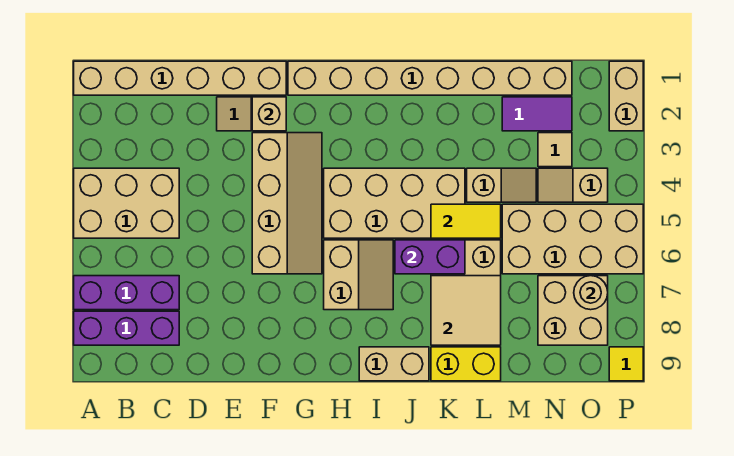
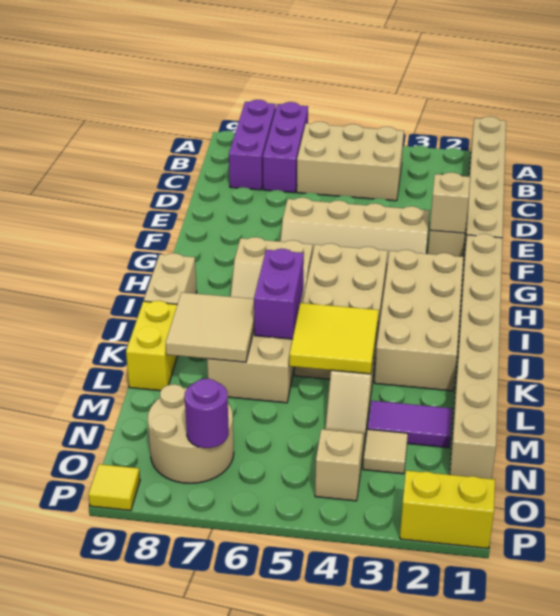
tan 2x3 brick [74,168,179,238] -> tan 2x3 brick turned to [297,122,404,201]
yellow 1x2 tile [431,204,501,238] -> yellow 2x2 tile [289,303,379,374]
purple 1x2 tile [502,97,572,131] -> purple 1x2 tile turned to [368,401,453,448]
tan 2x4 brick [502,204,643,274] -> tan 2x4 brick moved to [374,250,464,391]
tan 2x2 brick [538,276,608,345] -> tan 2x2 round brick [148,384,234,483]
tan 1x1 round brick [574,276,608,310] -> purple 1x1 round brick [185,379,229,448]
tan 1x2 brick [609,61,643,131] -> yellow 1x2 brick [400,470,495,549]

